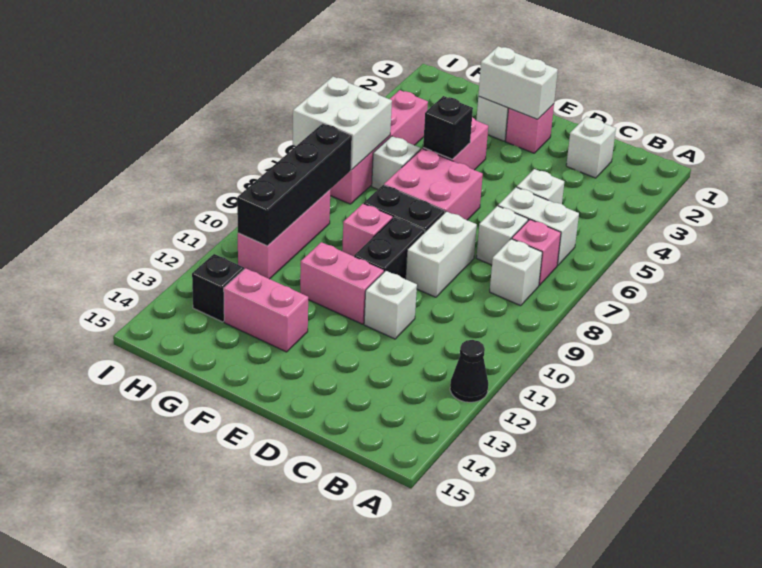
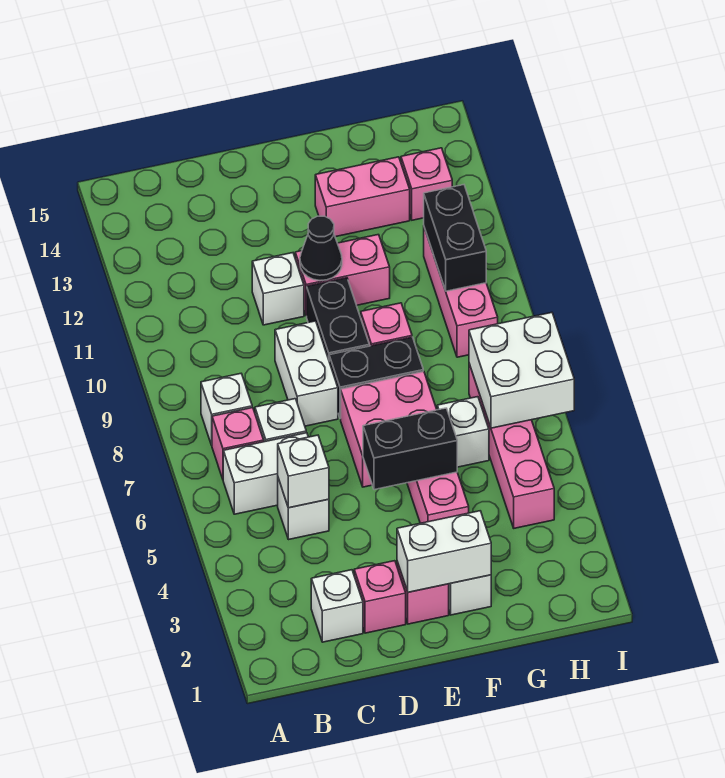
black 1x1 cone [450,340,488,402] -> black 1x1 cone moved to [300,216,342,280]
none -> white 1x1 brick [278,435,329,508]
none -> pink 1x1 brick [354,561,406,633]
black 1x1 brick [423,96,473,159] -> black 1x2 brick [363,408,457,490]
black 1x4 brick [237,123,352,246] -> black 1x2 brick [424,185,486,291]
black 1x1 brick [192,254,244,322] -> pink 1x1 brick [401,148,452,220]

